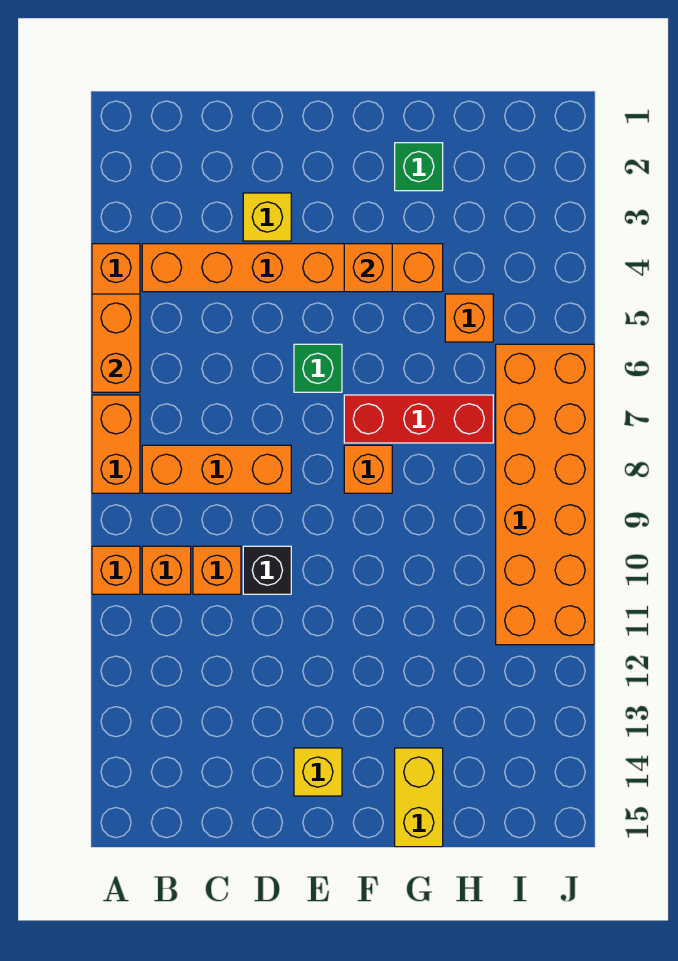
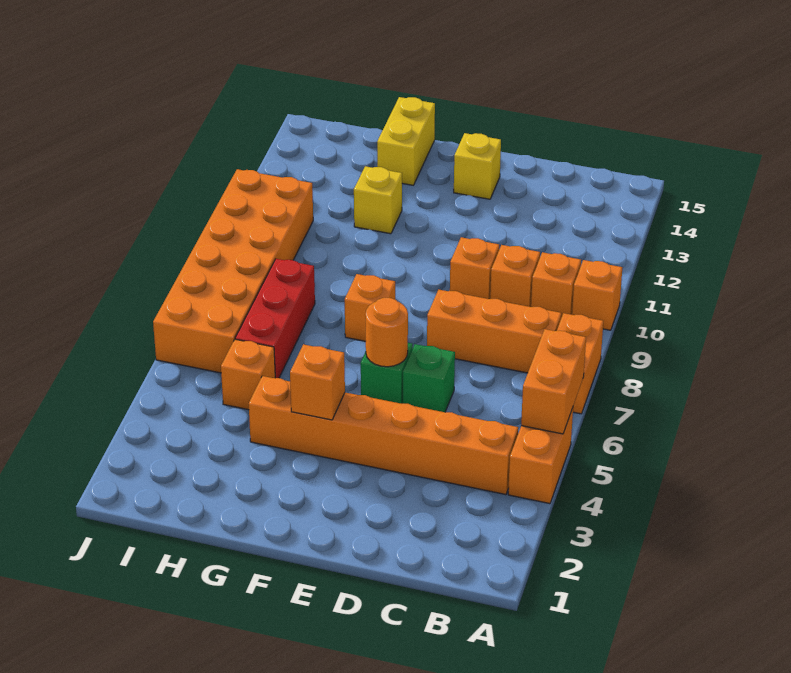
yellow 1x1 brick [243,193,291,241] -> yellow 1x1 brick moved to [354,166,402,234]
black 1x1 brick [243,546,291,594] -> orange 1x1 brick [450,237,499,299]
none -> orange 1x1 round brick [365,298,408,367]
red 1x3 brick [344,395,493,443] -> red 1x3 brick turned to [235,259,315,378]
green 1x1 brick [395,143,443,191] -> green 1x1 brick moved to [403,344,455,412]

